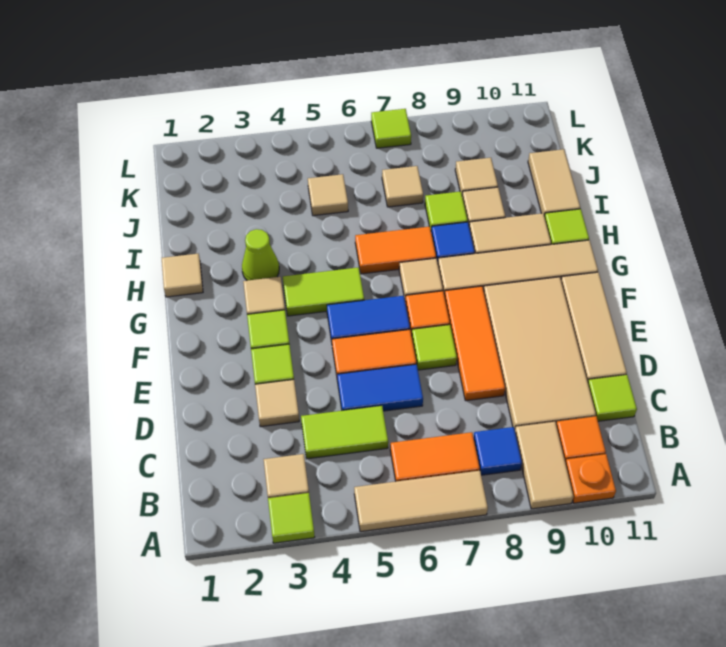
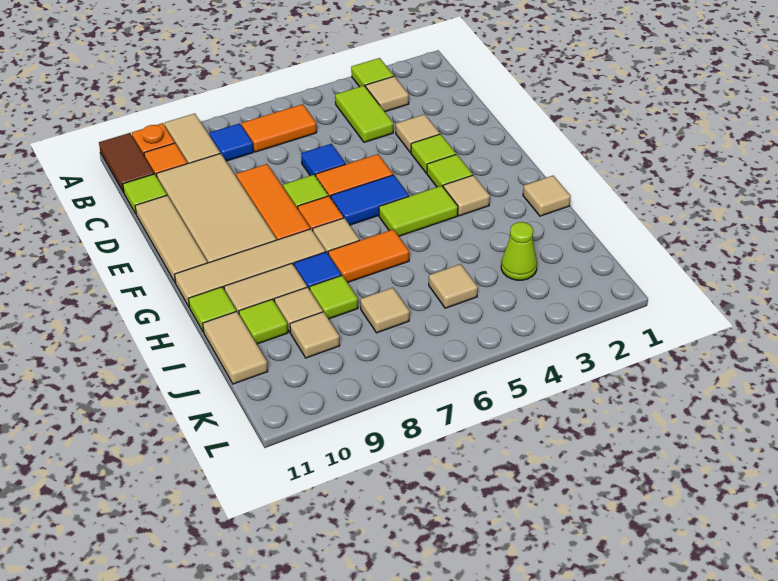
tan 1x3 tile [354,470,488,532] -> none
none -> brown 1x2 tile [99,133,154,193]
lime 1x2 tile [301,406,388,459] -> lime 1x2 tile turned to [335,86,393,142]
blue 1x2 tile [337,364,423,411] -> blue 1x1 tile [301,144,346,176]
lime 1x1 cone [242,229,279,281] -> lime 1x1 cone moved to [501,222,537,280]
lime 1x1 tile [371,109,411,148] -> lime 1x1 tile moved to [239,299,288,344]

